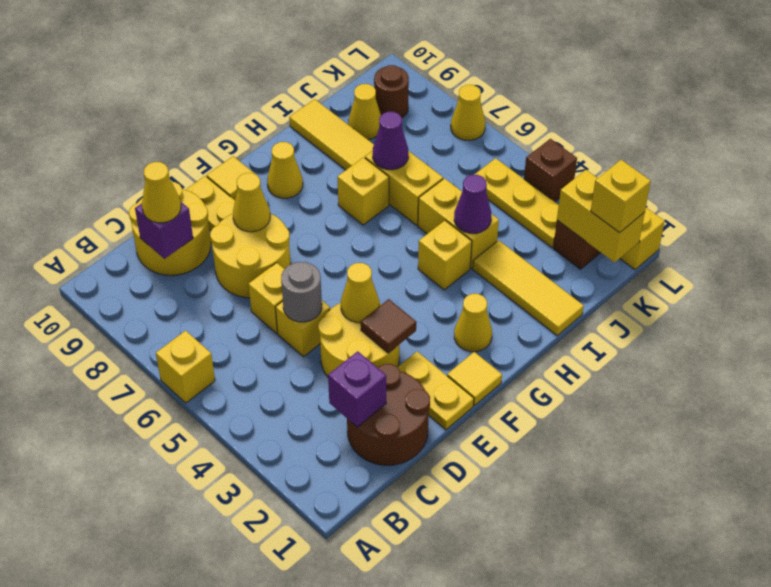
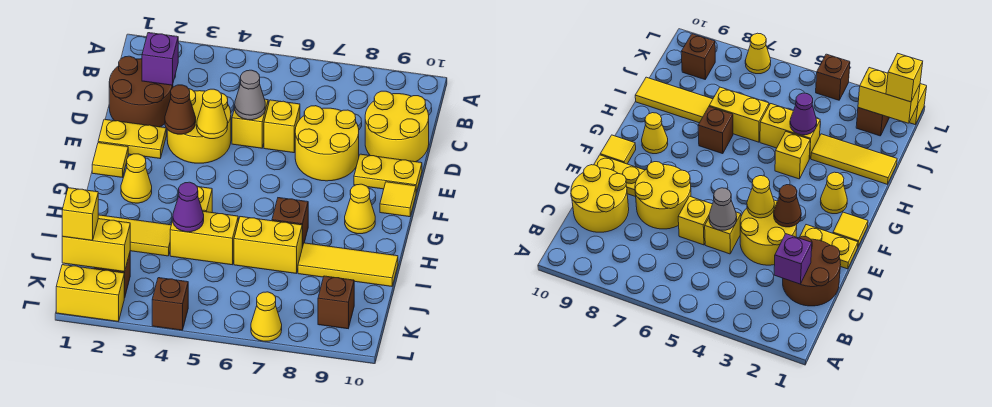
yellow 1x1 brick [156,331,215,403] -> none
purple 1x1 brick [135,201,193,259] -> none
yellow 1x1 cone [142,162,181,223] -> none
grey 1x1 round brick [281,262,322,322] -> grey 1x1 cone [235,70,265,120]
brown 1x1 tile [361,299,416,353] -> brown 1x1 cone [165,85,196,134]
yellow 1x1 cone [233,173,270,232] -> none
yellow 1x1 brick [337,157,389,225] -> brown 1x1 brick [272,198,308,248]
purple 1x1 cone [373,112,408,170] -> none
yellow 1x1 cone [348,84,381,140] -> none
yellow 1x3 plate [474,158,559,248] -> none
brown 1x1 round brick [374,65,409,118] -> brown 1x1 brick [318,276,354,329]

